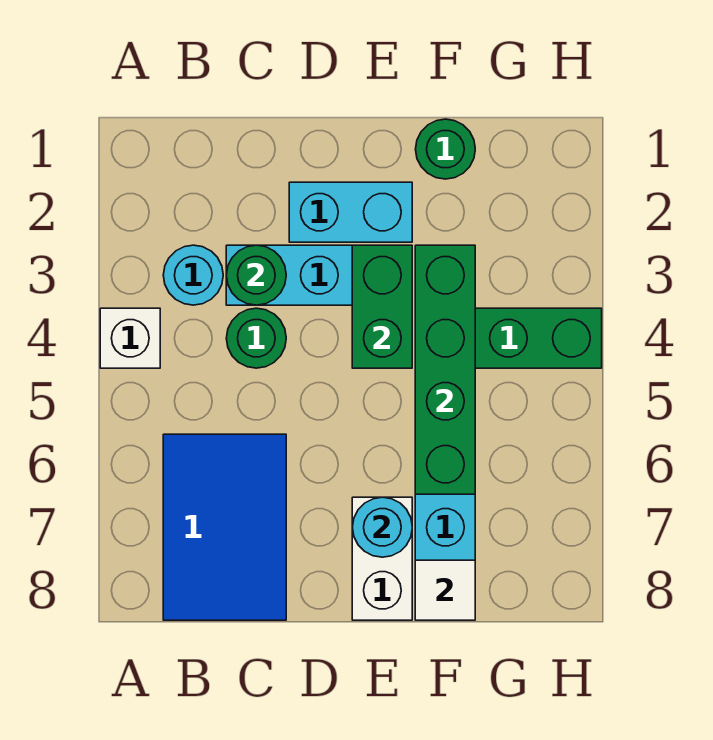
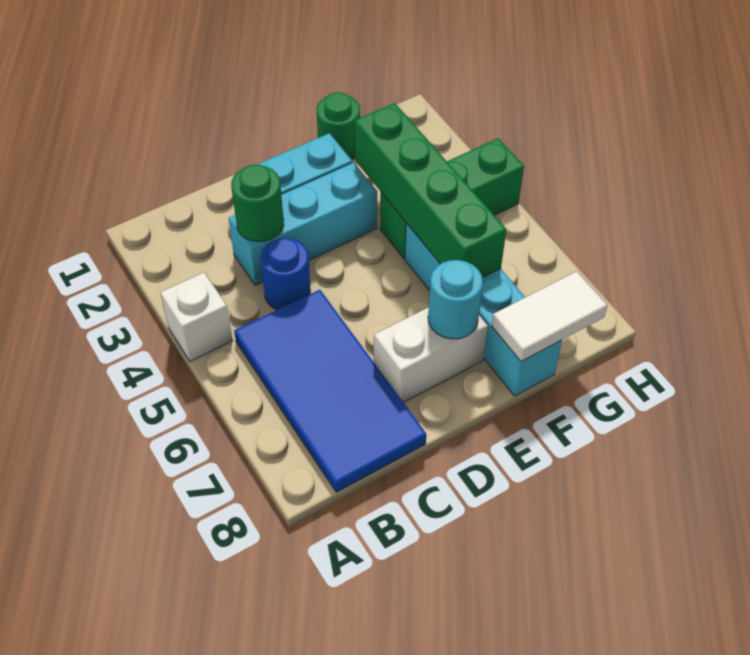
cyan 1x1 round brick [163,245,223,305] -> none
blue 2x3 tile [163,434,286,620] -> blue 2x4 tile [234,290,426,492]
green 1x1 round brick [226,308,286,368] -> blue 1x1 round brick [261,238,311,310]
green 1x2 brick [352,245,412,368] -> none
white 1x2 brick [352,497,412,620] -> white 1x2 brick turned to [374,307,488,402]
white 1x1 tile [415,560,475,620] -> white 1x2 tile [492,271,607,361]

